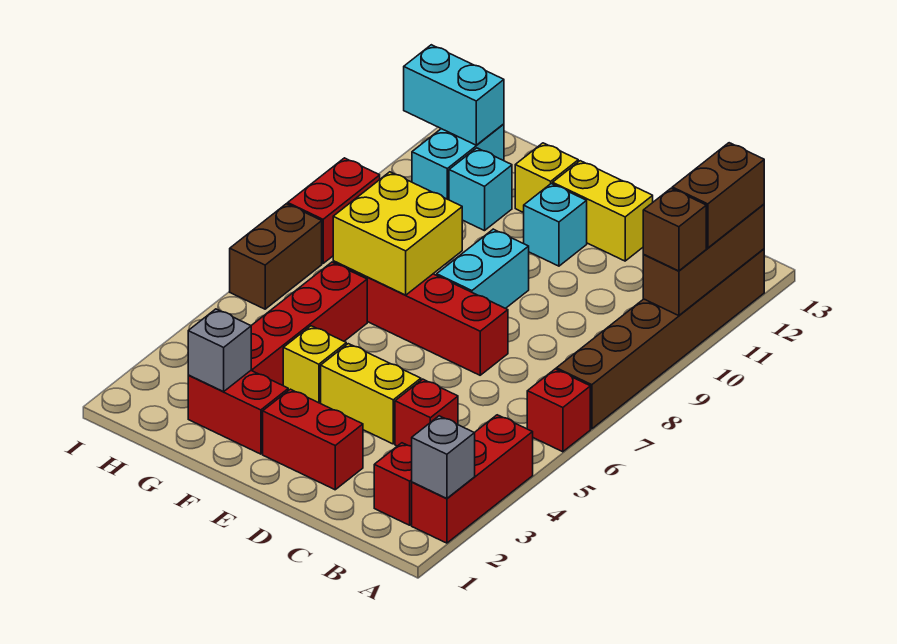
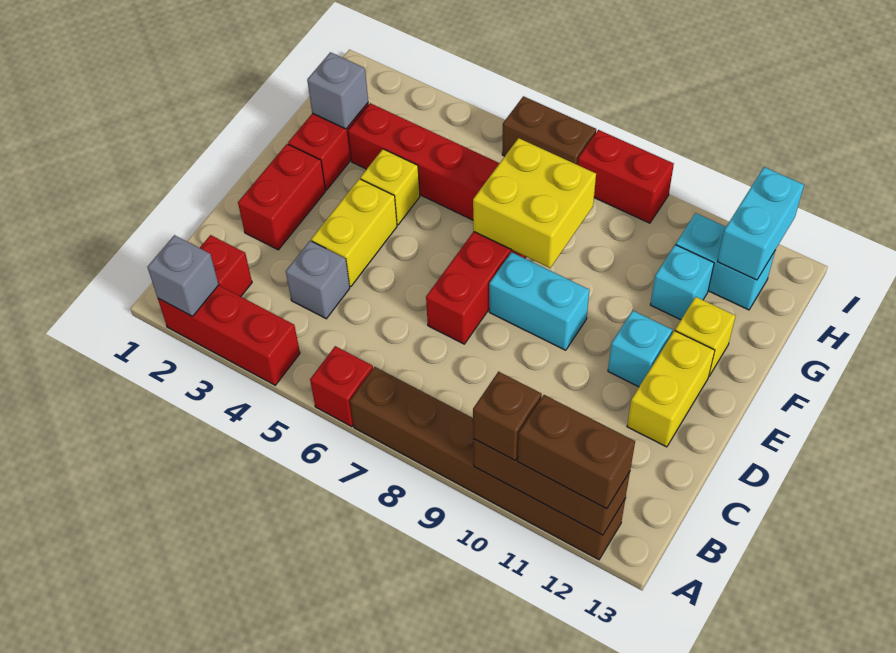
red 1x1 brick [395,379,458,446] -> grey 1x1 brick [286,241,350,319]

